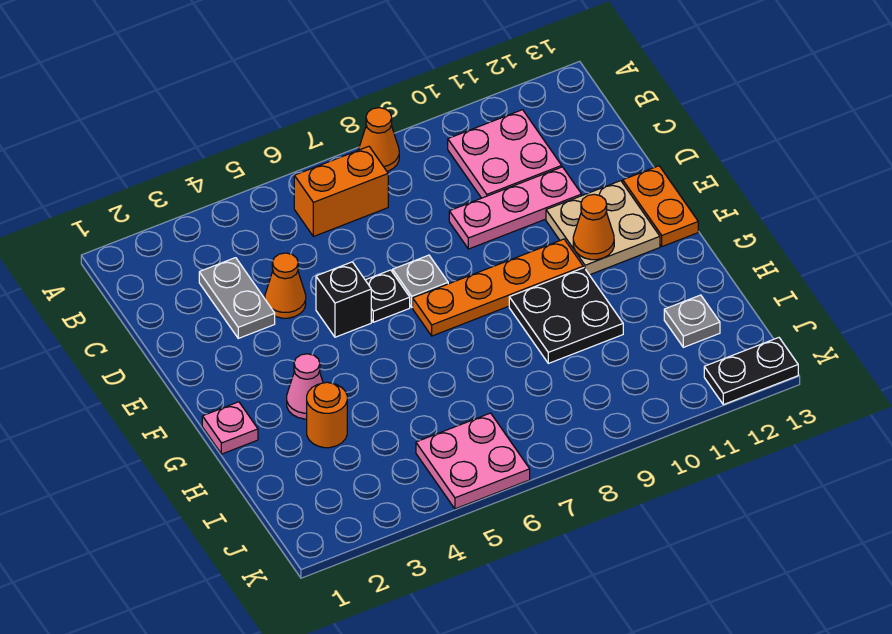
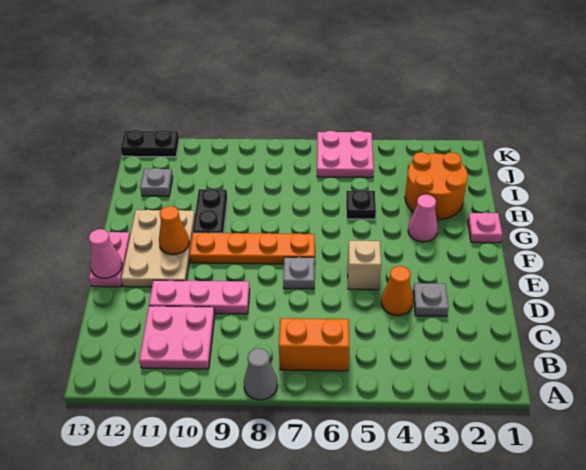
orange 1x1 cone [358,108,399,171] -> grey 1x1 cone [244,348,278,400]
grey 1x2 plate [199,258,275,338] -> grey 1x1 plate [413,283,448,316]
black 1x1 brick [316,262,371,337] -> tan 1x1 brick [348,240,381,290]
black 1x1 plate [366,270,410,322] -> black 1x1 plate moved to [346,190,376,219]
tan 2x2 plate [546,181,660,275] -> tan 2x3 plate [121,210,195,287]
orange 1x2 plate [623,166,698,247] -> pink 1x2 plate [89,232,130,287]
none -> pink 1x1 cone [89,229,122,278]
black 2x2 plate [509,268,623,363] -> black 1x2 plate [193,189,227,233]
orange 1x1 round brick [307,382,347,448] -> orange 2x2 round brick [405,152,468,220]

